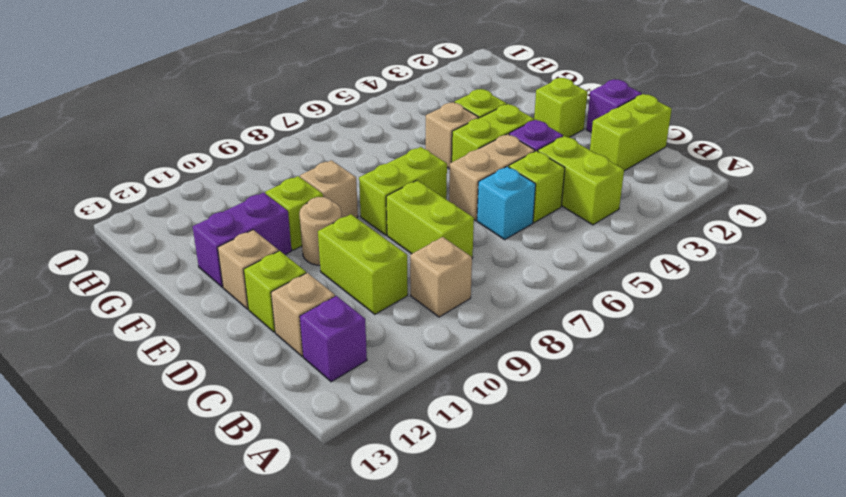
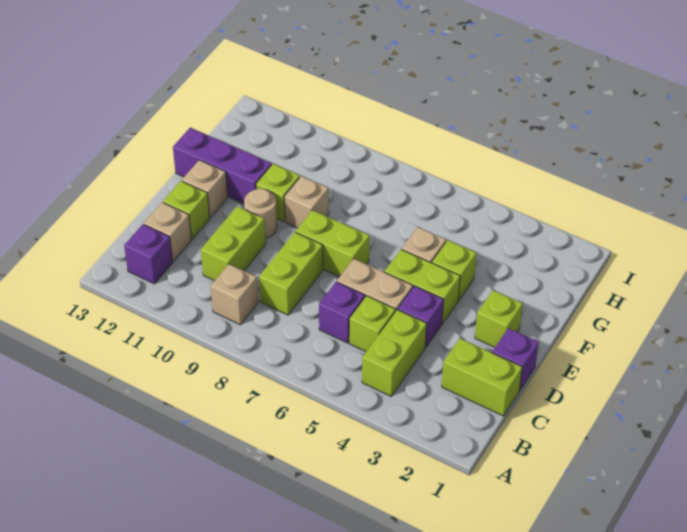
cyan 1x1 brick [477,166,536,240] -> purple 1x1 brick [319,282,365,343]
purple 1x2 brick [193,193,292,287] -> purple 1x3 brick [173,128,272,204]

